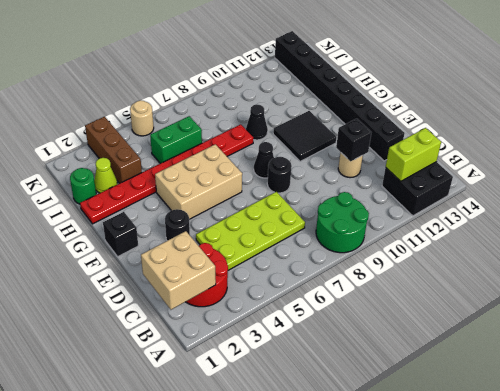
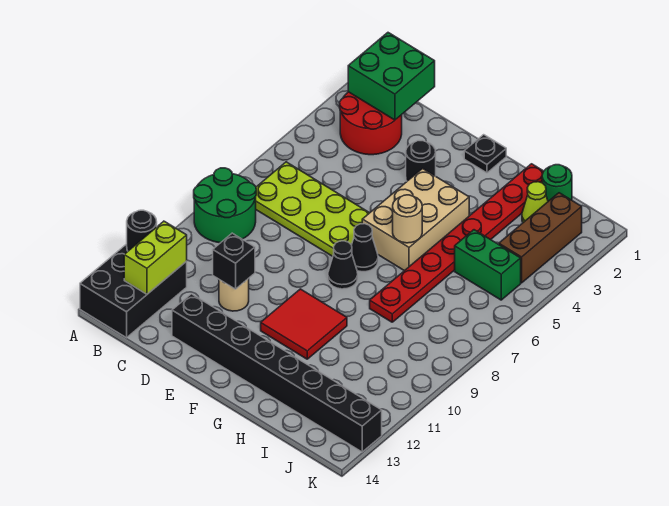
black 2x2 brick [382,162,453,216] -> black 2x3 brick [80,244,187,338]
tan 2x2 brick [141,231,216,310] -> green 2x2 brick [348,33,435,120]
lime 2x4 plate [196,192,305,270] -> lime 2x4 plate turned to [255,162,369,256]
black 1x1 round brick [267,157,292,193] -> black 1x1 round brick moved to [127,210,157,251]
black 1x1 brick [103,212,138,256] -> black 1x1 plate [464,135,506,173]
black 2x2 tile [273,111,337,161] -> red 2x2 tile [261,289,347,359]
black 1x1 cone [246,105,268,140] -> black 1x1 cone moved to [352,224,378,272]
brown 1x3 brick [85,117,142,183] -> brown 1x3 brick turned to [499,193,582,283]
green 1x2 brick [150,116,202,164] -> green 1x2 brick turned to [455,230,521,300]
tan 1x1 round brick [130,100,154,136] -> tan 1x1 round brick moved to [393,195,422,243]

